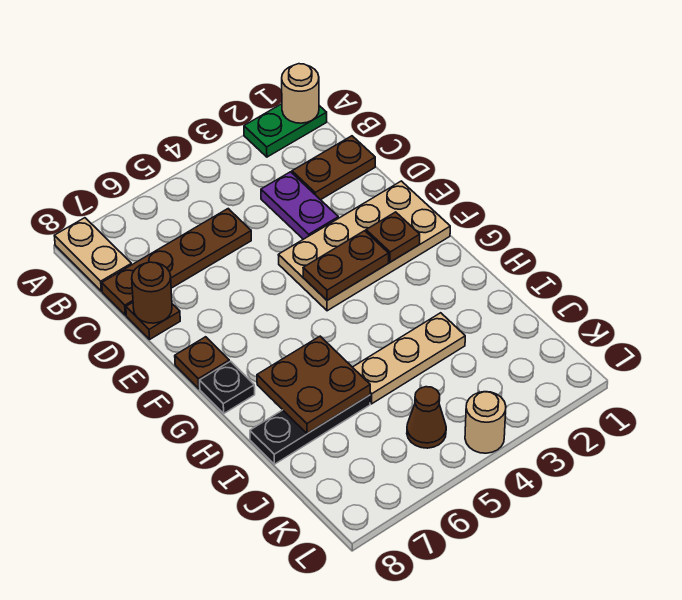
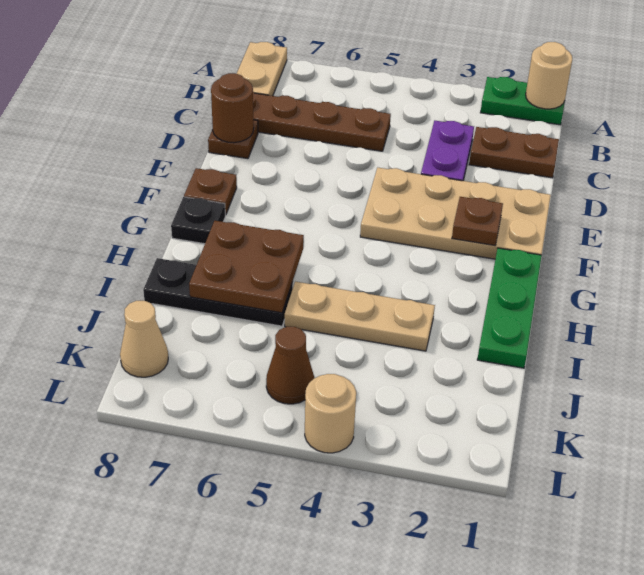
brown 1x2 plate [303,231,389,300] -> none
none -> green 1x3 plate [477,248,542,368]
none -> tan 1x1 cone [120,301,168,377]

